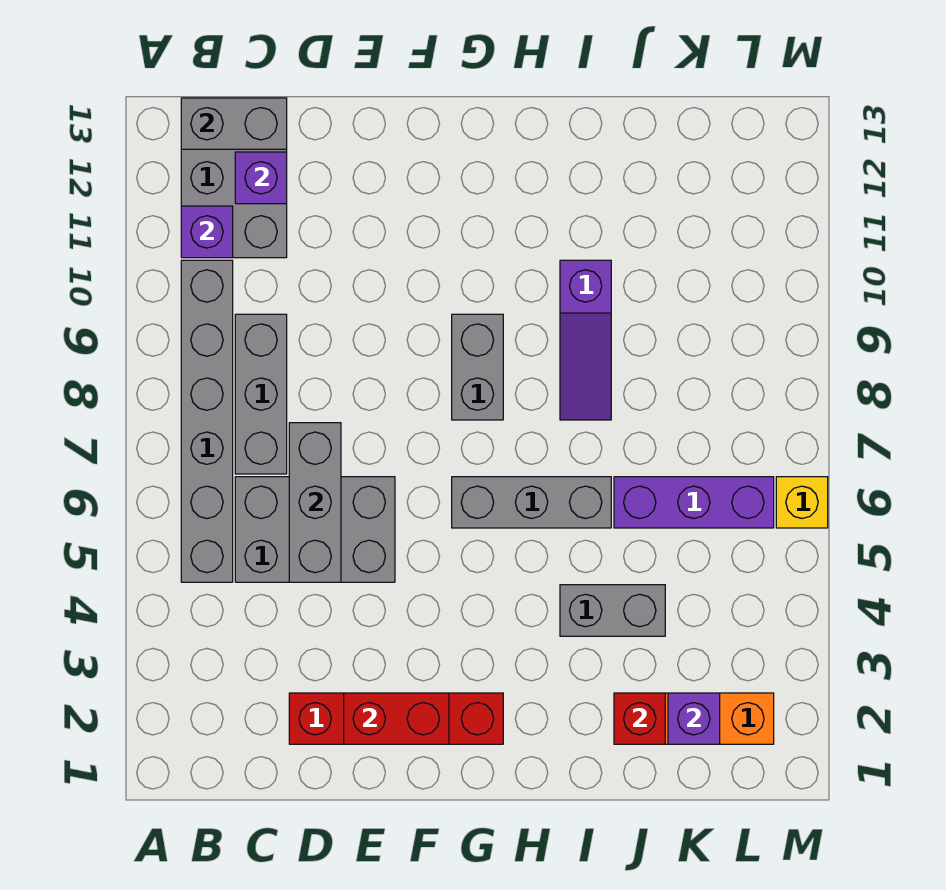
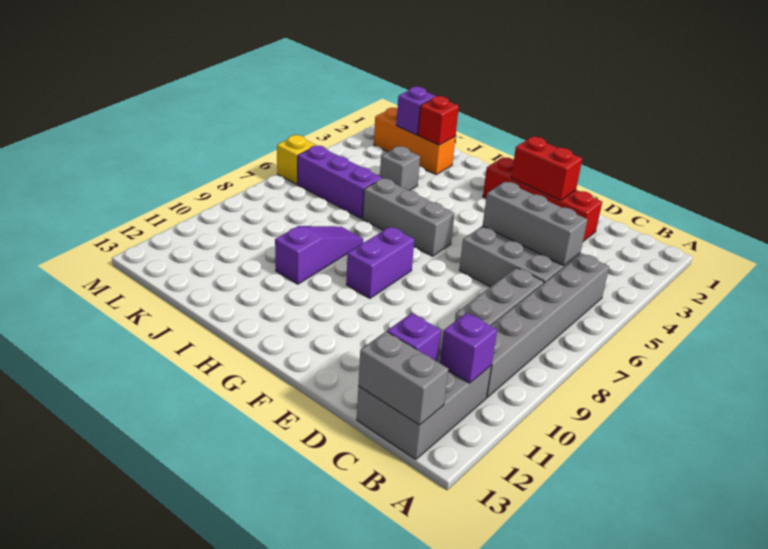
grey 1x3 brick [289,423,341,582] -> grey 1x3 brick turned to [483,182,587,265]
grey 1x2 brick [452,314,503,420] -> purple 1x2 brick [346,227,414,298]
grey 1x2 brick [560,585,665,636] -> grey 1x1 brick [380,146,420,190]

